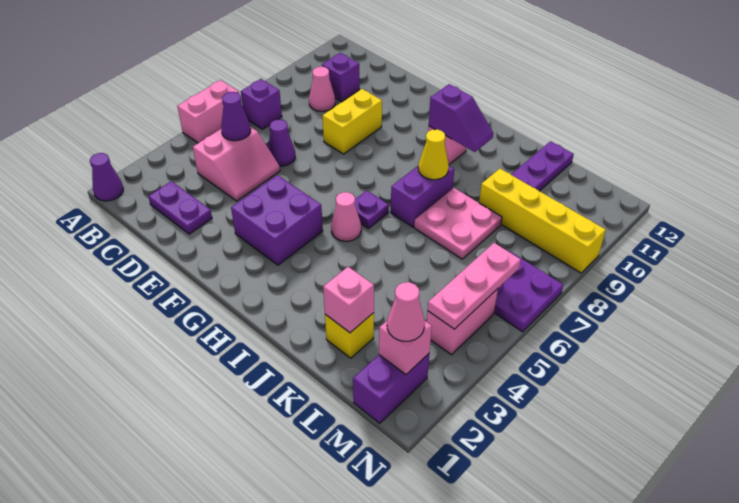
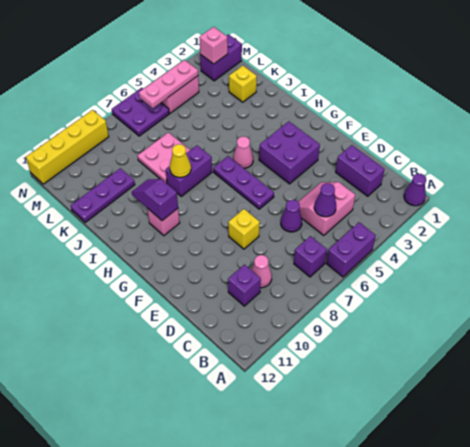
pink 1x2 brick [177,80,239,143] -> purple 1x2 brick [326,222,376,277]
purple 1x2 plate [148,181,212,234] -> purple 1x2 brick [336,145,385,196]
yellow 1x2 brick [322,89,382,154] -> yellow 1x1 brick [228,209,260,249]
purple 1x1 plate [355,191,389,229] -> purple 1x3 plate [213,156,274,209]
pink 1x1 brick [323,267,374,333] -> none
yellow 1x4 brick [479,169,606,273] -> yellow 1x4 brick turned to [26,110,109,184]
pink 1x1 cone [387,282,425,341] -> none

